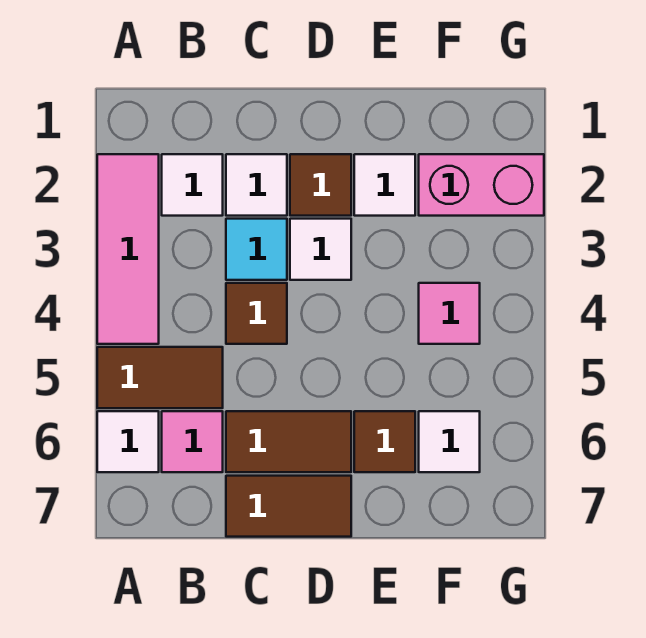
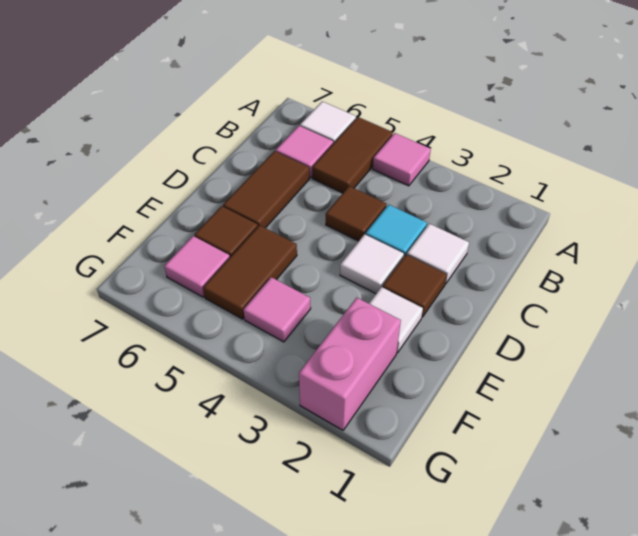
pink 1x3 tile [97,154,159,344] -> pink 1x1 tile [373,133,431,186]
white 1x1 tile [162,154,223,216] -> none
brown 1x2 tile [226,476,351,537] -> brown 1x2 tile moved to [203,225,297,319]
white 1x1 tile [419,411,480,472] -> pink 1x1 tile [164,236,230,297]

